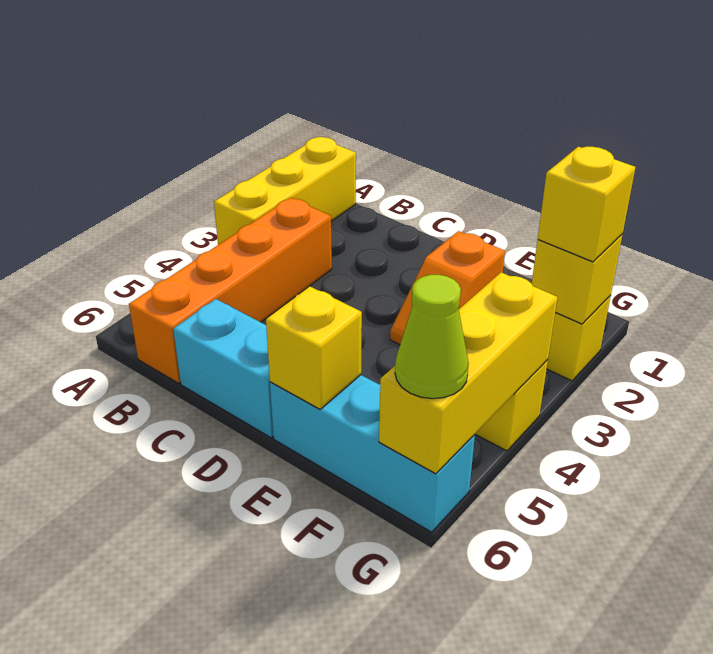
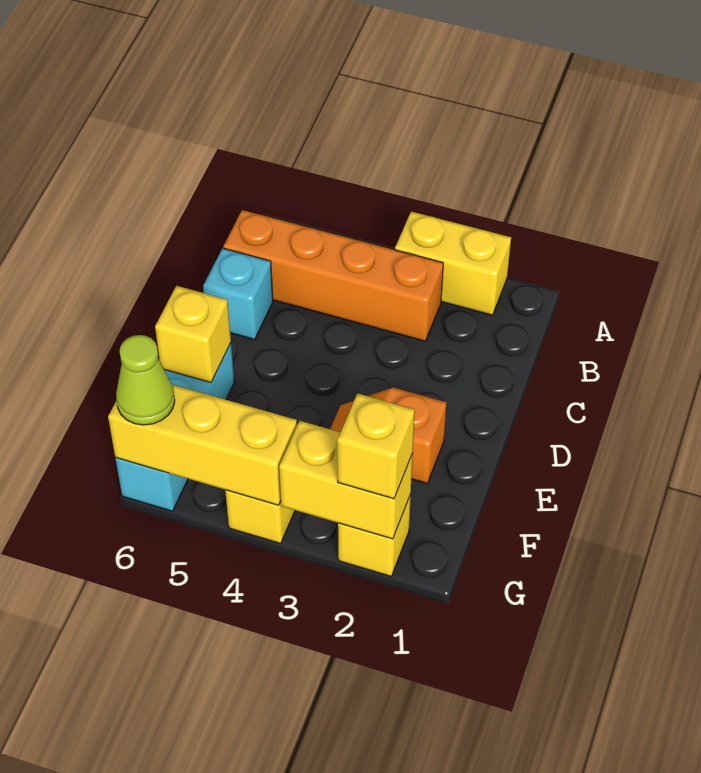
yellow 1x3 brick [214,137,356,245] -> yellow 1x2 brick [395,211,511,315]
cyan 1x2 brick [173,299,273,438] -> cyan 1x1 brick [203,248,273,340]
yellow 1x1 brick [532,234,623,324] -> yellow 1x2 brick [279,421,413,539]

